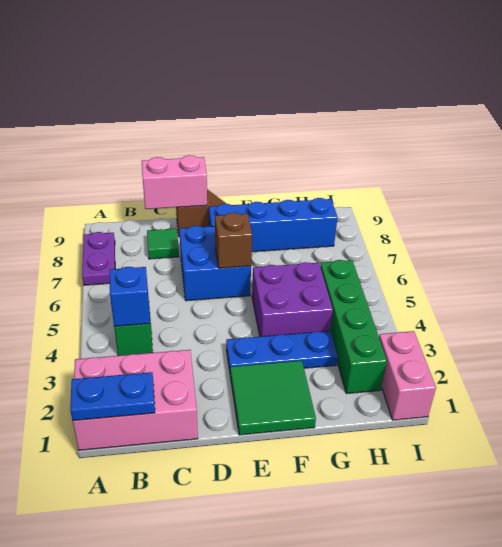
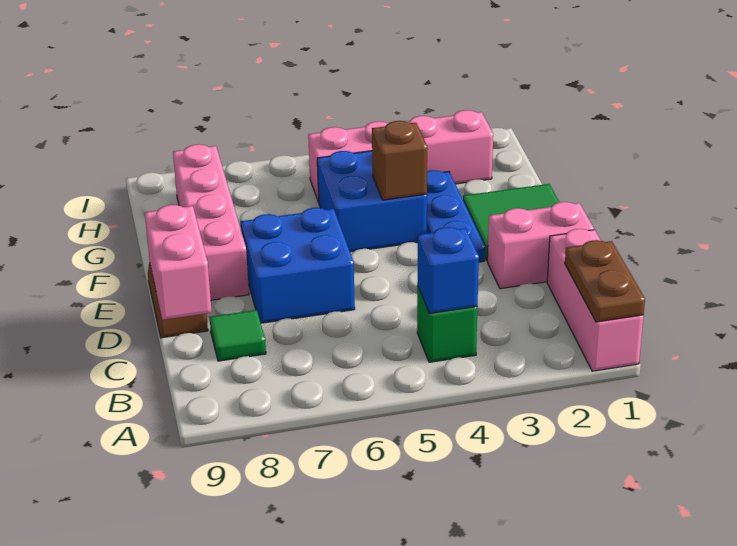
pink 2x3 brick [73,350,198,450] -> pink 1x3 brick [547,229,643,371]
blue 1x2 plate [70,372,155,421] -> brown 1x2 plate [565,240,645,322]
purple 1x2 plate [82,232,115,285] -> none
brown 1x1 brick [215,213,252,268] -> brown 1x1 brick moved to [372,121,427,200]
blue 1x4 brick [209,198,338,252] -> pink 1x4 brick [173,144,249,300]
purple 2x2 brick [252,262,333,337] -> blue 2x2 brick [317,151,427,252]
green 1x4 brick [320,260,387,394] -> pink 1x4 brick [308,110,493,202]
pink 1x2 brick [379,331,436,420] -> pink 1x2 brick moved to [487,202,594,289]

